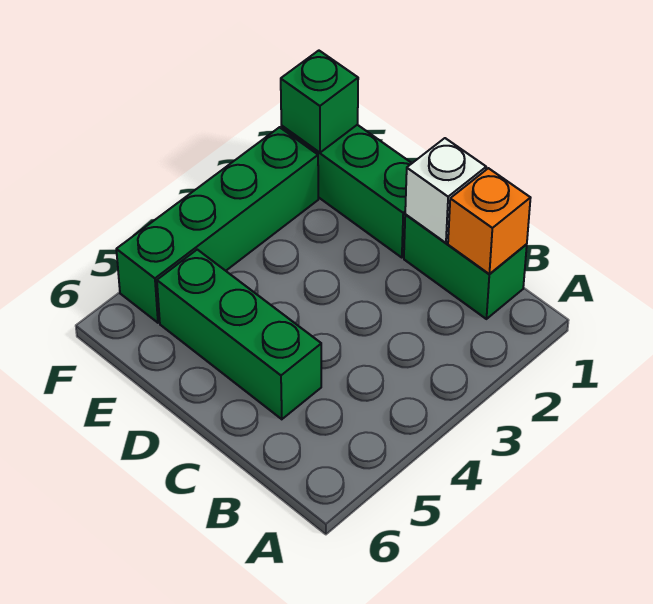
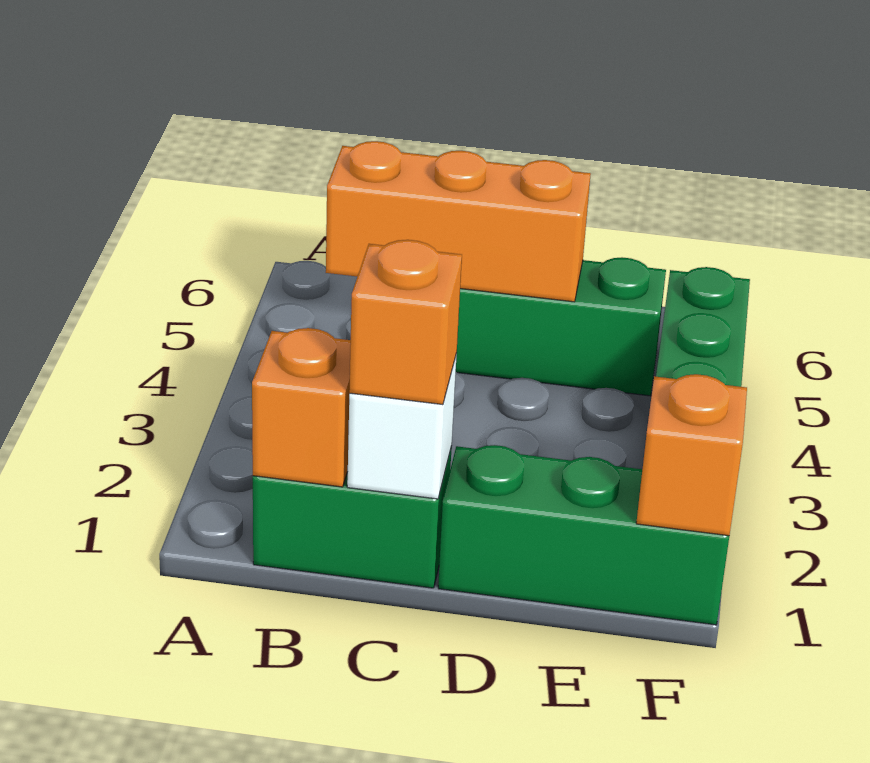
none -> orange 1x3 brick [326,141,591,302]
none -> orange 1x1 brick [349,240,462,405]
green 1x1 brick [281,51,358,153] -> orange 1x1 brick [636,374,747,536]

